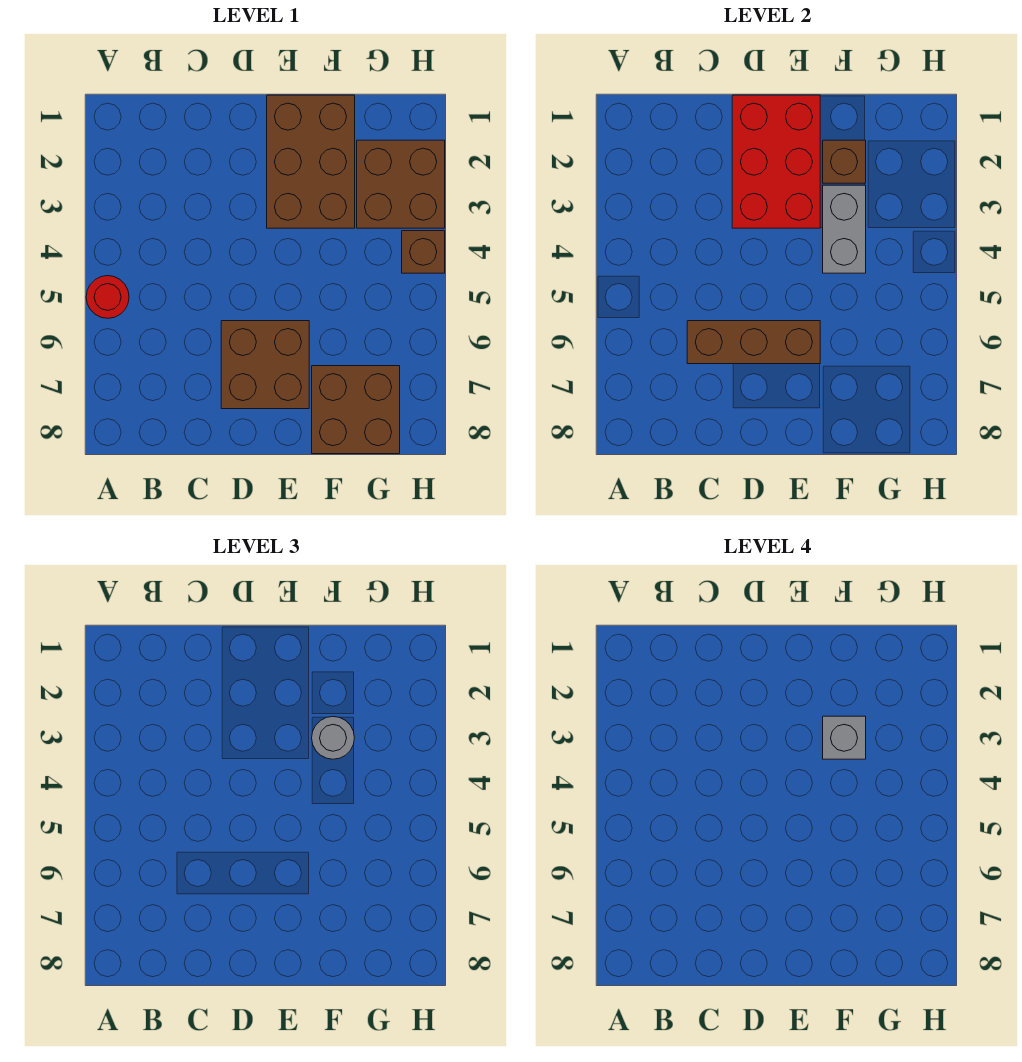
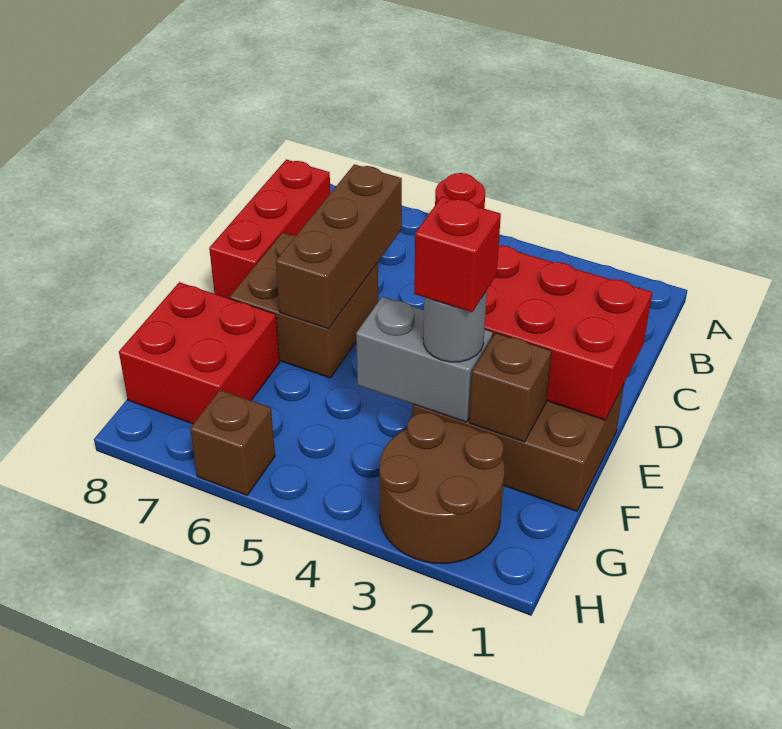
none -> red 1x3 brick [209,159,330,299]
grey 1x1 brick [823,716,866,759] -> red 1x1 brick [414,197,501,312]
brown 2x2 brick [312,366,400,454] -> red 2x2 brick [119,282,280,424]
brown 2x2 brick [357,140,445,228] -> brown 2x2 round brick [379,413,504,564]
brown 1x1 brick [402,231,445,273] -> brown 1x1 brick moved to [190,390,275,495]

